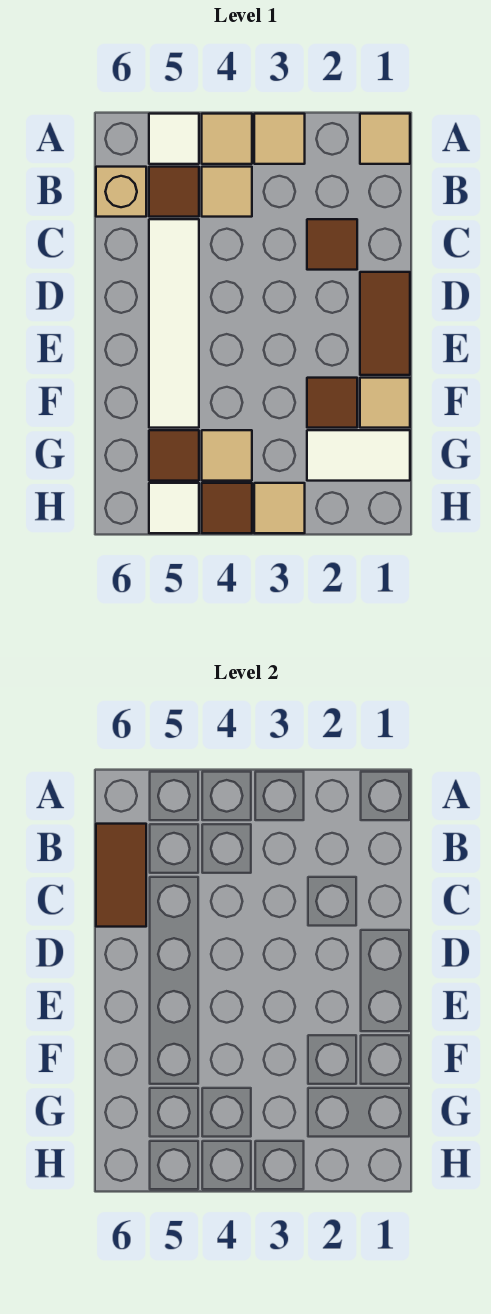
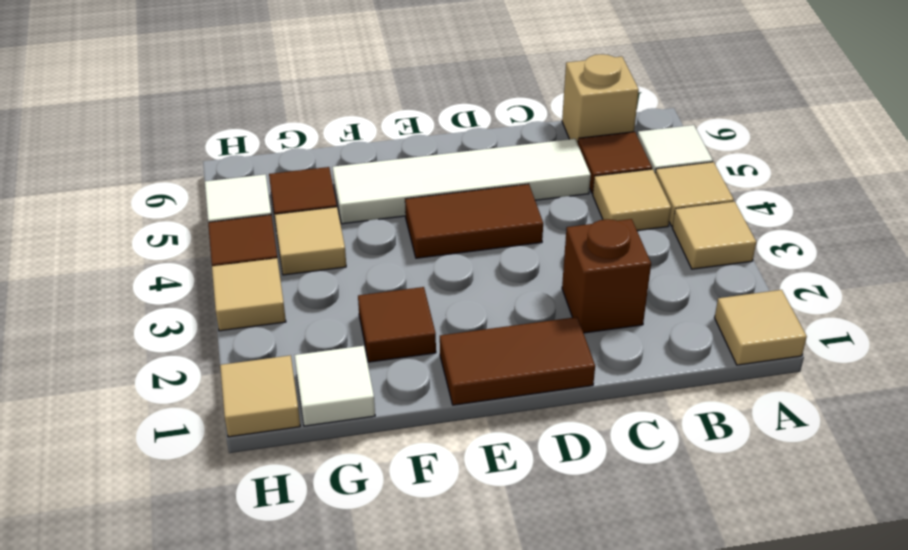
brown 1x2 tile [96,824,146,927] -> brown 1x2 tile moved to [405,184,543,258]
brown 1x1 tile [307,219,357,270] -> brown 1x1 brick [562,219,651,333]
tan 1x1 tile [360,378,410,428] -> tan 1x1 tile moved to [220,355,300,437]
white 1x2 tile [307,430,410,481] -> white 1x1 tile [295,346,375,426]

